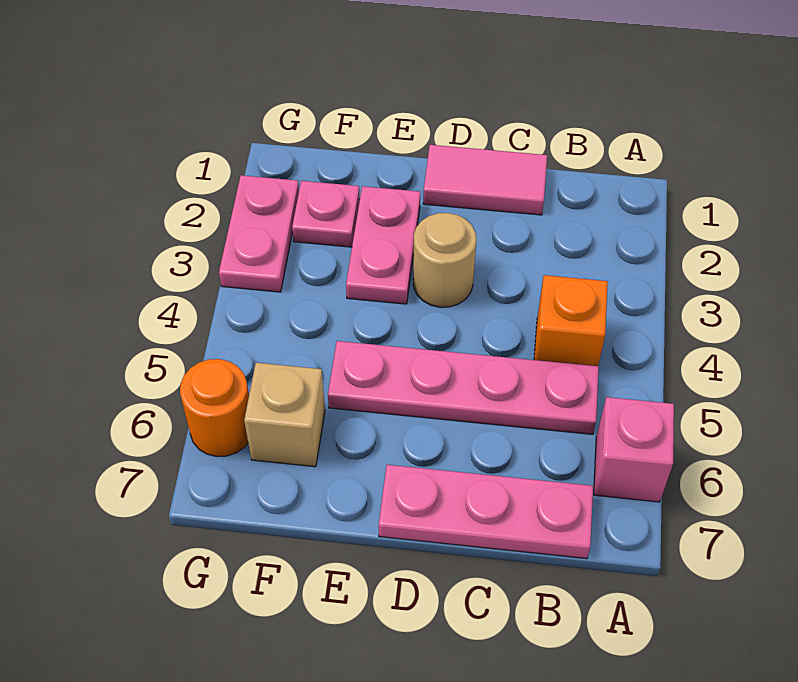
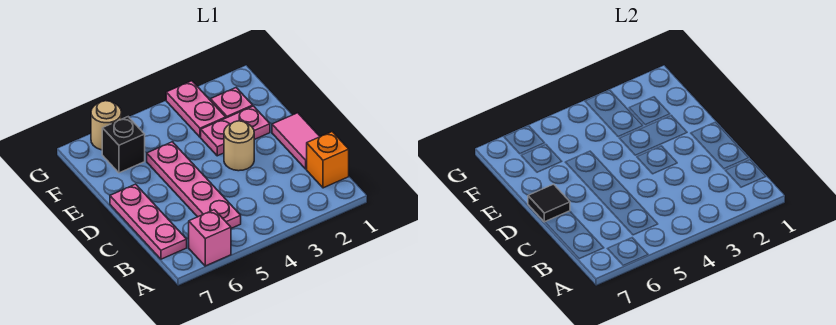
orange 1x1 brick [534,275,608,366] -> orange 1x1 brick moved to [307,132,349,188]
none -> black 1x1 tile [528,184,570,222]
tan 1x1 brick [244,363,325,467] -> black 1x1 brick [102,117,145,173]
pink 1x2 plate [219,175,299,292] -> pink 1x2 plate turned to [166,81,226,137]
orange 1x1 round brick [180,359,249,457] -> tan 1x1 round brick [91,101,121,150]

